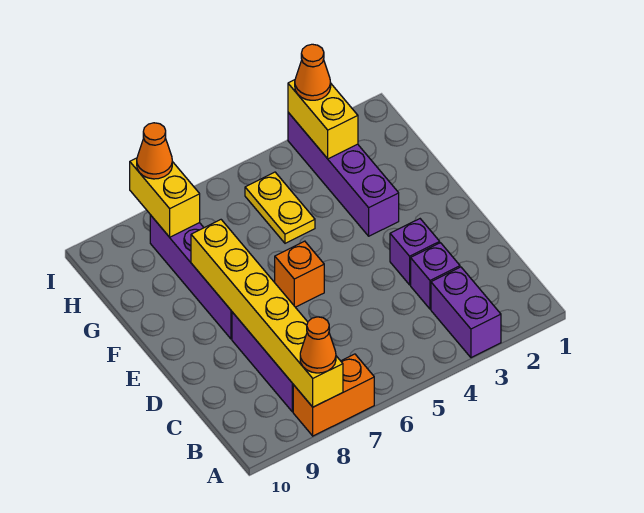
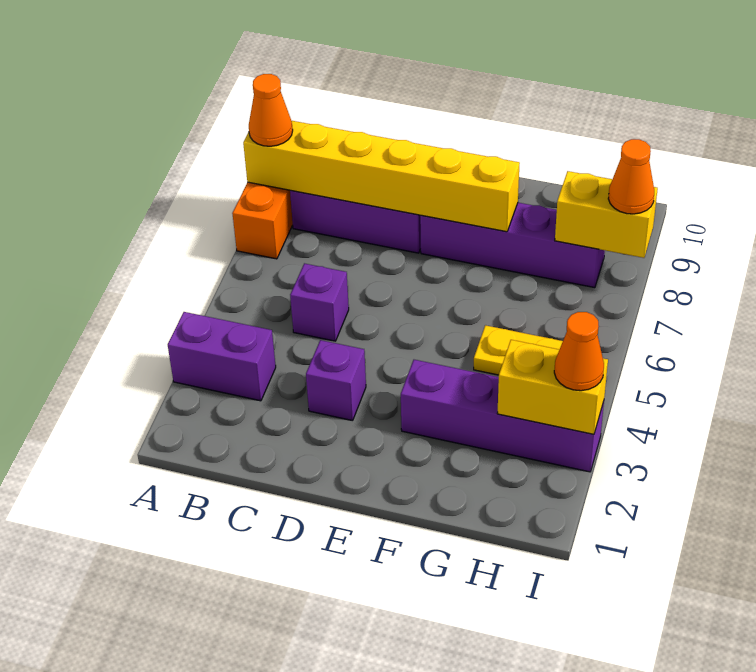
purple 1x1 brick [411,243,460,309] -> purple 1x1 brick moved to [290,263,349,341]
orange 1x1 brick [275,241,324,307] -> none

